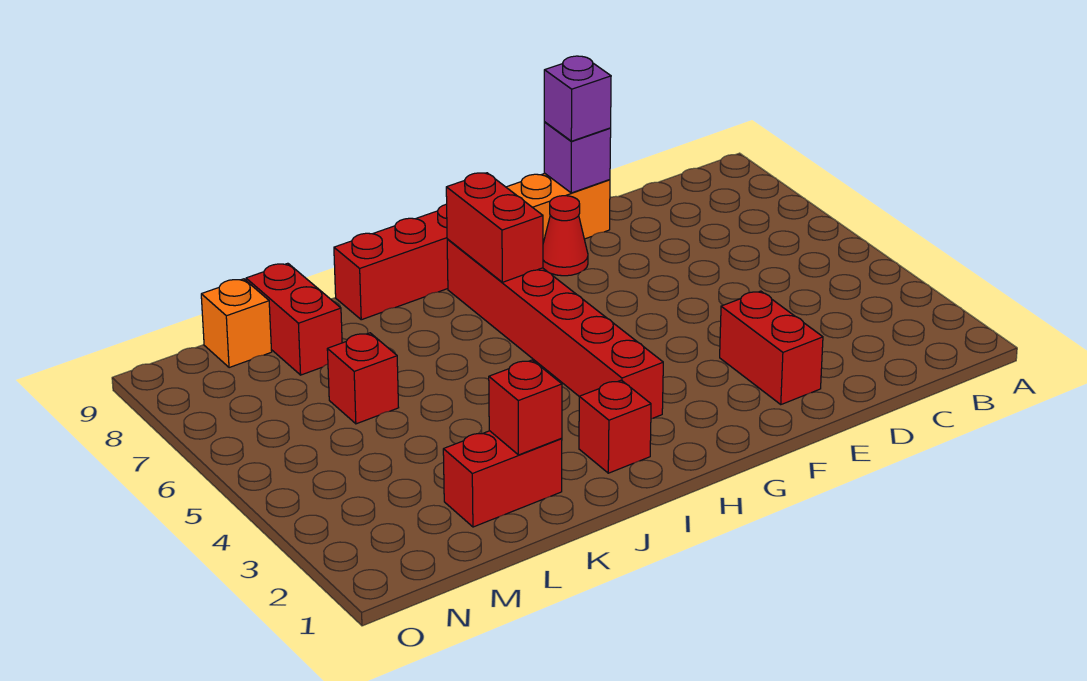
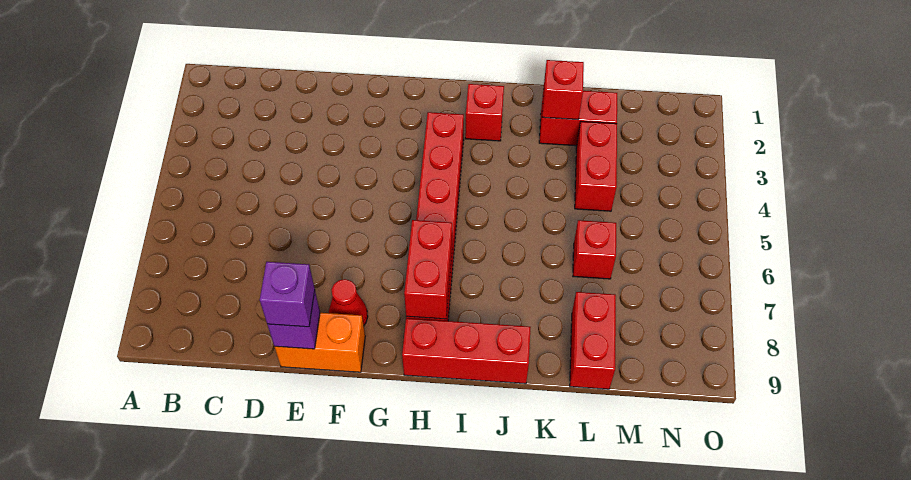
red 1x2 brick [720,291,823,404] -> red 1x2 brick moved to [575,122,617,211]
orange 1x1 brick [201,279,272,368] -> none

